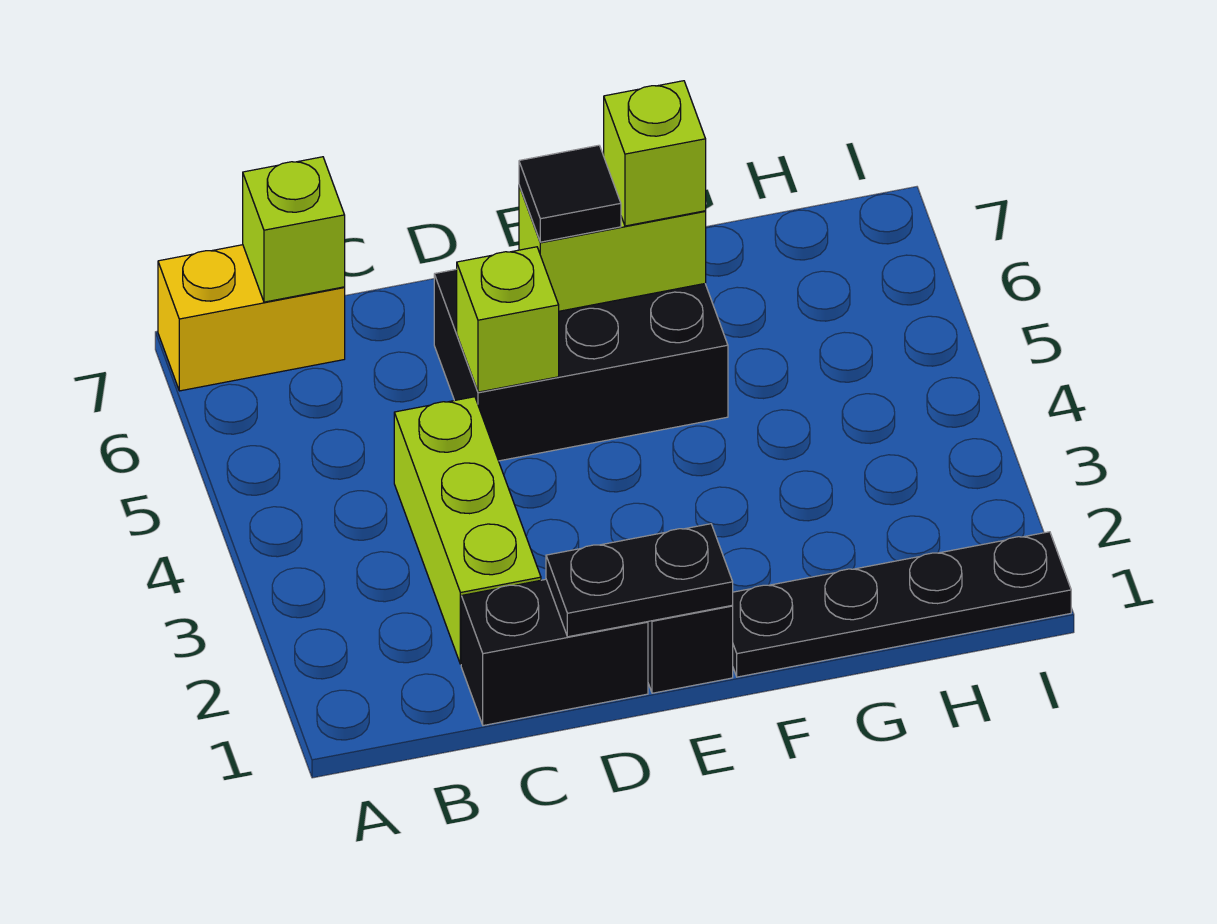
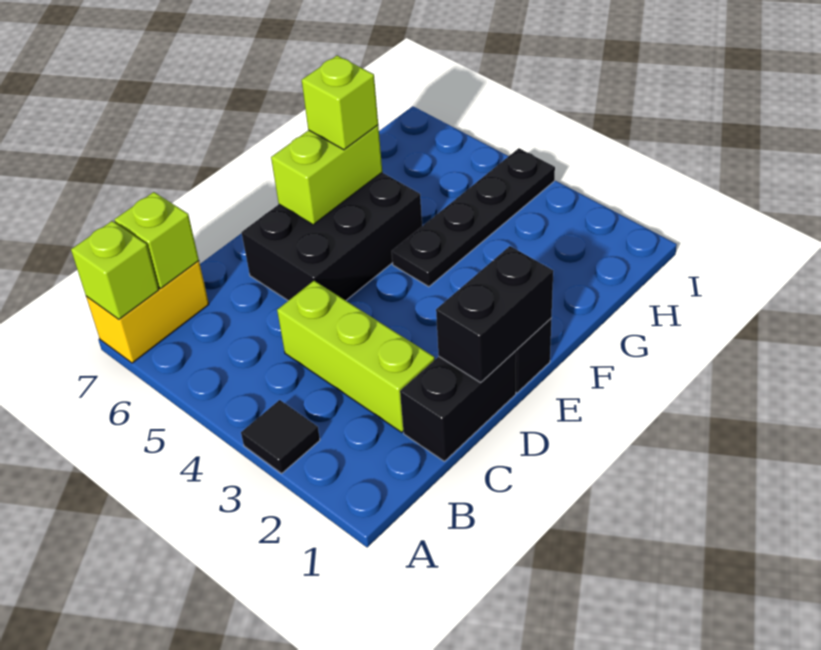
black 1x2 plate [546,524,733,637] -> black 1x2 brick [436,246,553,382]
lime 1x1 brick [457,247,559,392] -> lime 1x1 brick moved to [71,221,159,319]
black 1x1 tile [519,145,621,242] -> black 1x1 tile moved to [241,400,320,474]
black 1x4 plate [732,532,1071,677] -> black 1x4 plate moved to [392,148,555,287]

